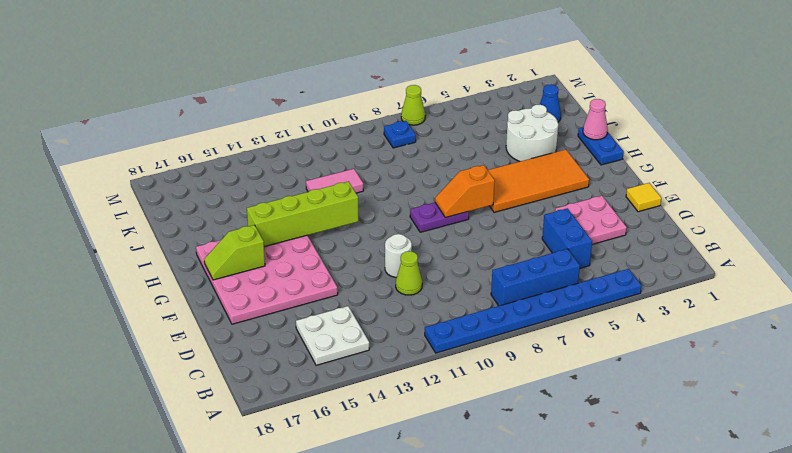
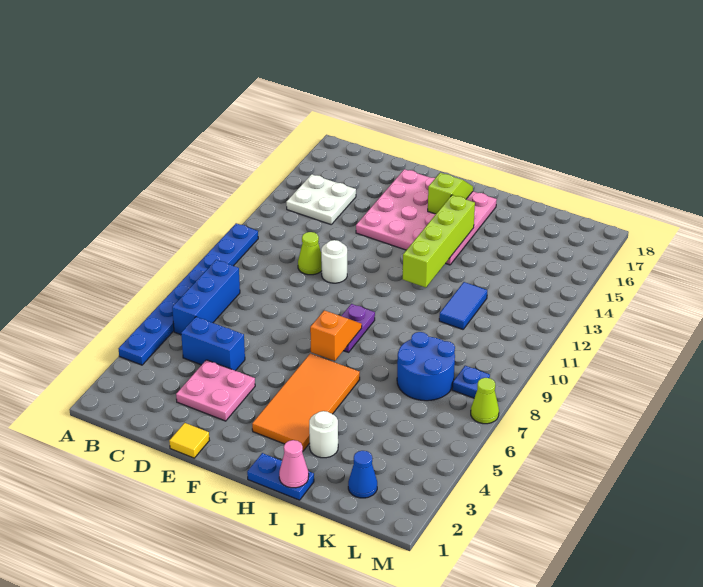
white 2x2 round brick [506,104,558,162] -> white 1x1 round brick [309,411,338,458]
none -> blue 2x2 round brick [397,332,455,401]
pink 1x2 tile [306,169,363,193] -> blue 1x2 tile [439,282,487,329]

